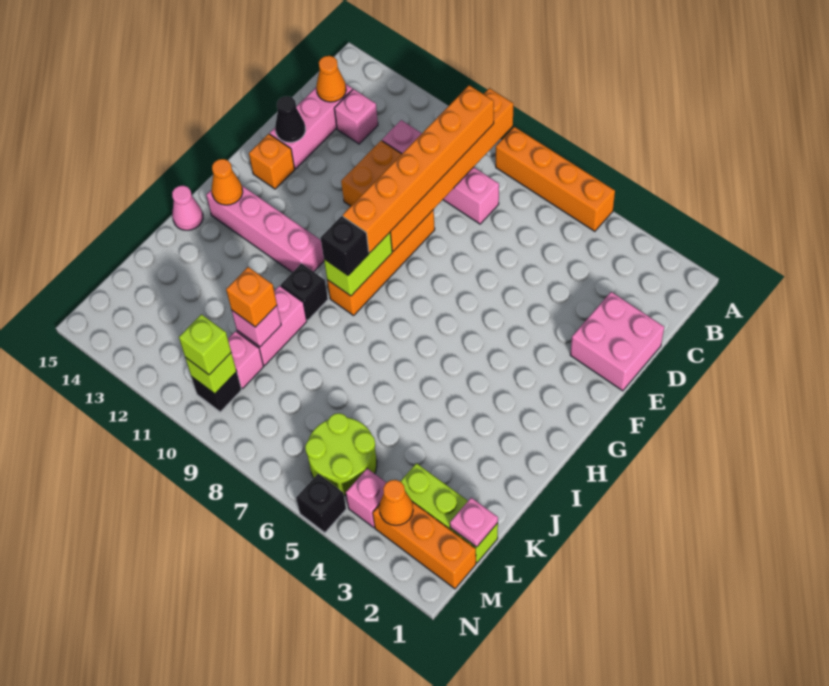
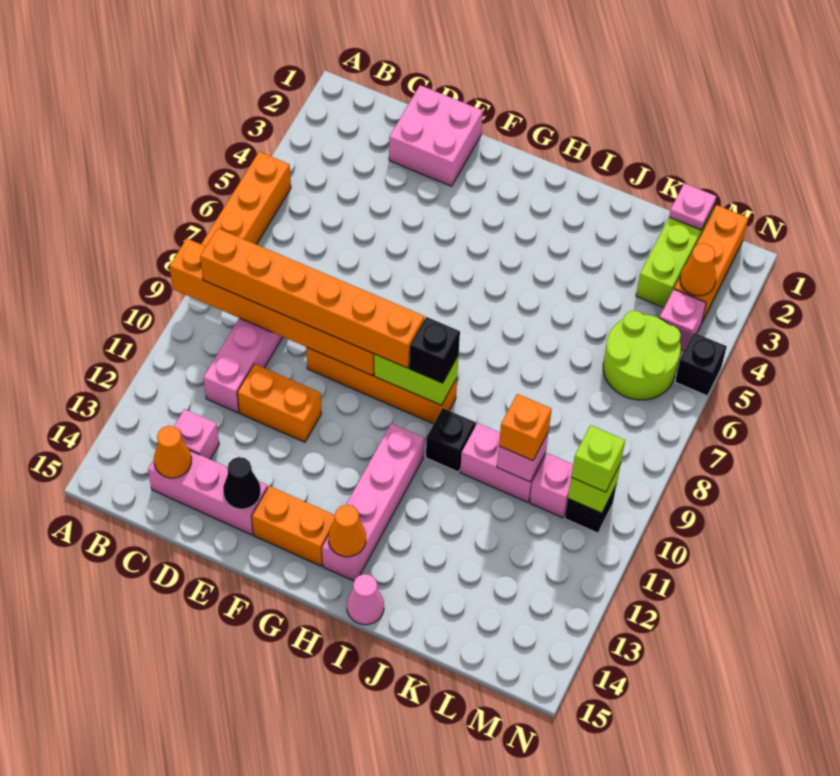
orange 1x1 brick [249,134,295,189] -> orange 1x2 brick [252,486,335,566]

